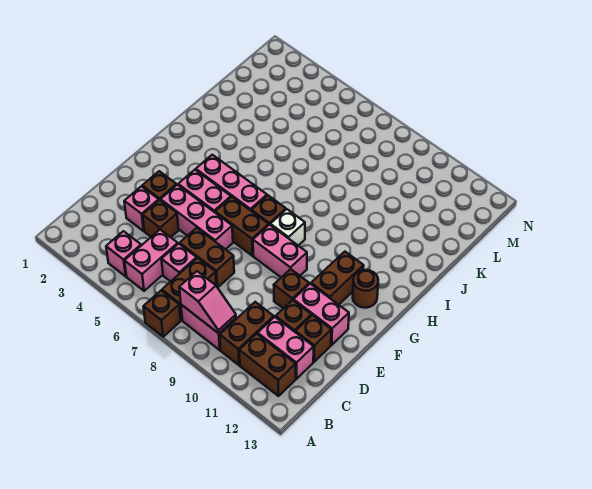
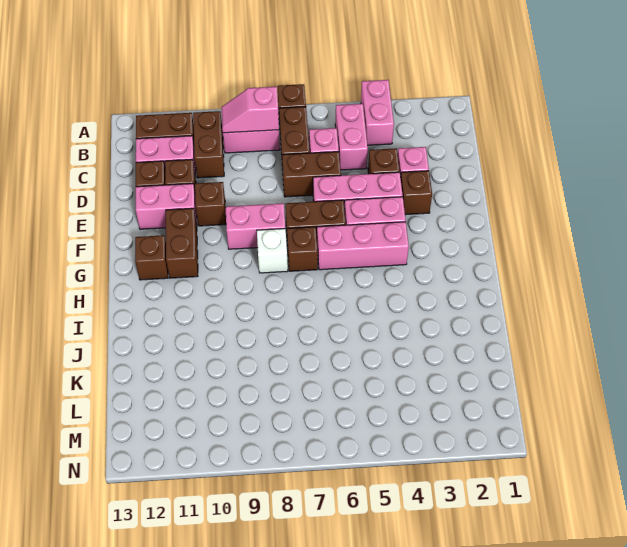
pink 1x1 brick [106,231,141,277] -> pink 1x2 brick [361,80,394,145]
brown 1x1 round brick [353,270,378,308] -> brown 1x1 brick [135,235,168,280]

